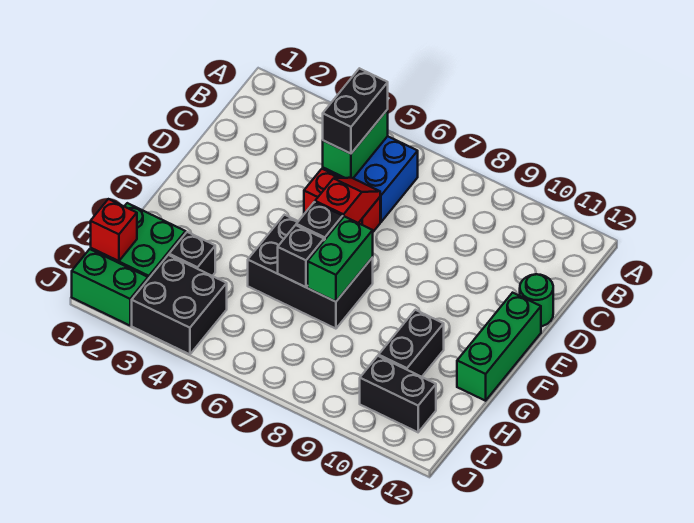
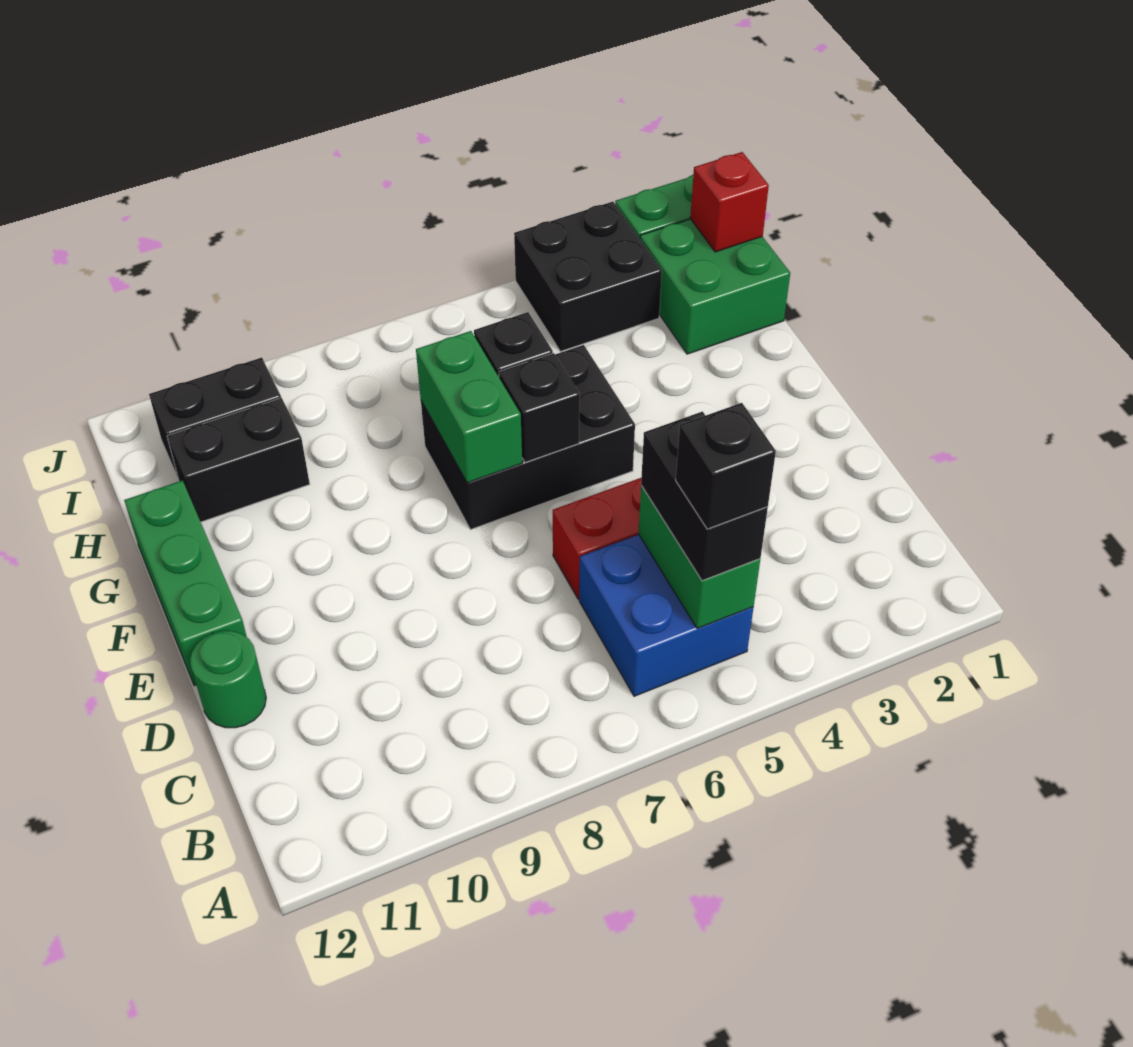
red 1x2 slope [315,178,380,223] -> none
black 1x2 brick [379,310,444,377] -> black 1x2 brick turned to [167,398,310,522]
black 1x1 brick [169,232,215,276] -> black 1x1 brick moved to [676,403,776,529]

